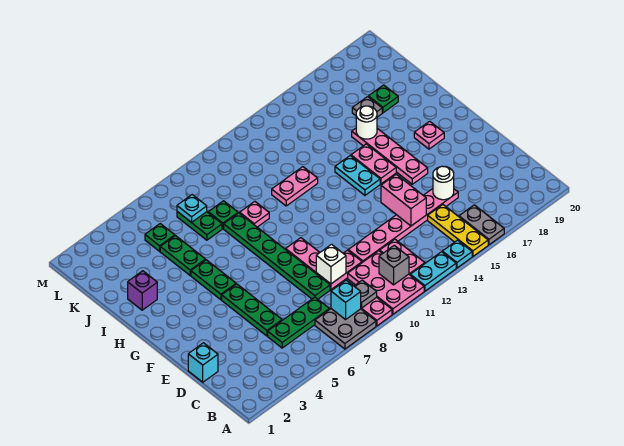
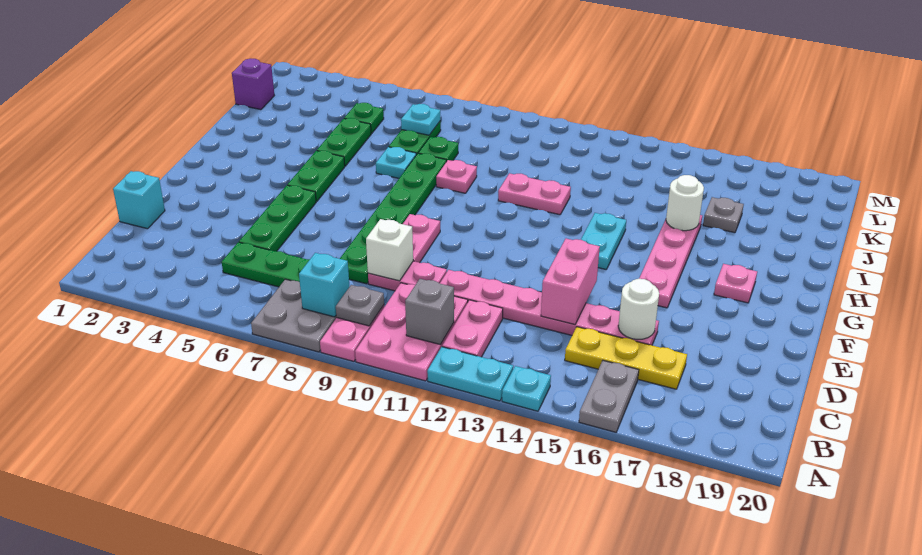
yellow 1x3 plate [428,205,488,256] -> yellow 1x3 plate turned to [565,327,687,389]
pink 1x2 plate [351,144,396,184] -> none
purple 1x1 brick [128,271,157,310] -> purple 1x1 brick moved to [232,59,274,110]
none -> cyan 1x1 plate [376,147,416,178]
green 1x1 plate [368,85,398,113] -> none

